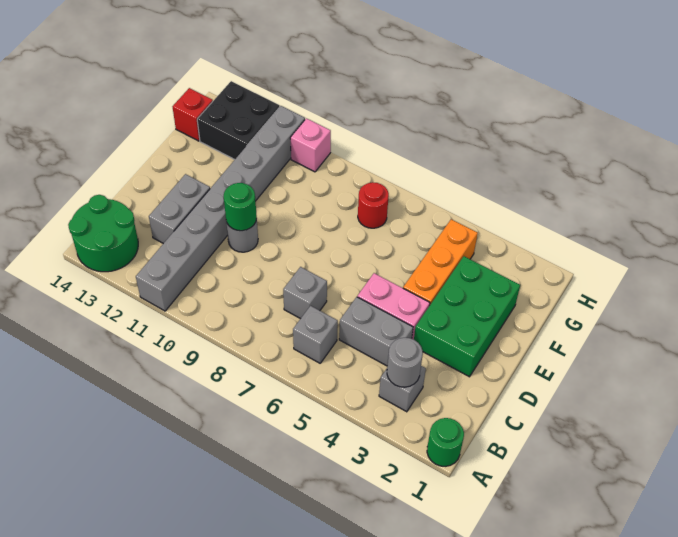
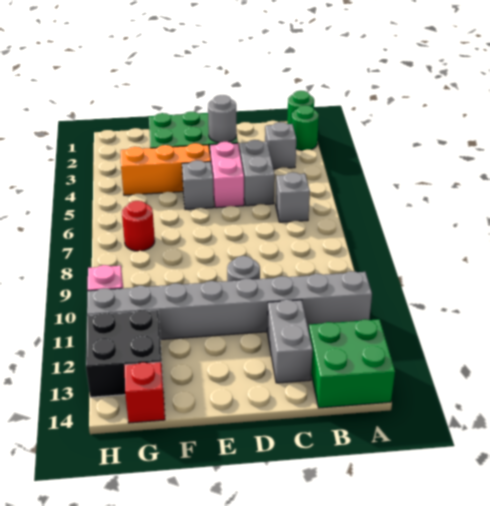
green 2x2 round brick [68,195,138,272] -> green 2x2 brick [309,319,395,408]
grey 1x1 round brick [387,338,423,387] -> grey 1x1 round brick moved to [208,95,237,143]
grey 1x1 brick [283,267,327,319] -> grey 1x1 brick moved to [182,160,214,210]
grey 1x2 brick [149,174,210,244] -> grey 1x2 brick turned to [267,300,313,383]
green 1x1 round brick [224,183,257,231] -> green 1x1 round brick moved to [292,105,319,151]

